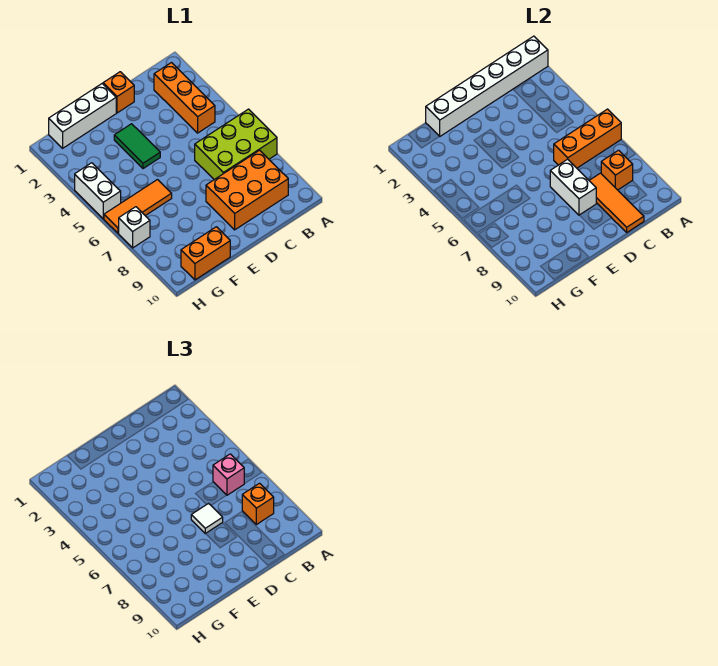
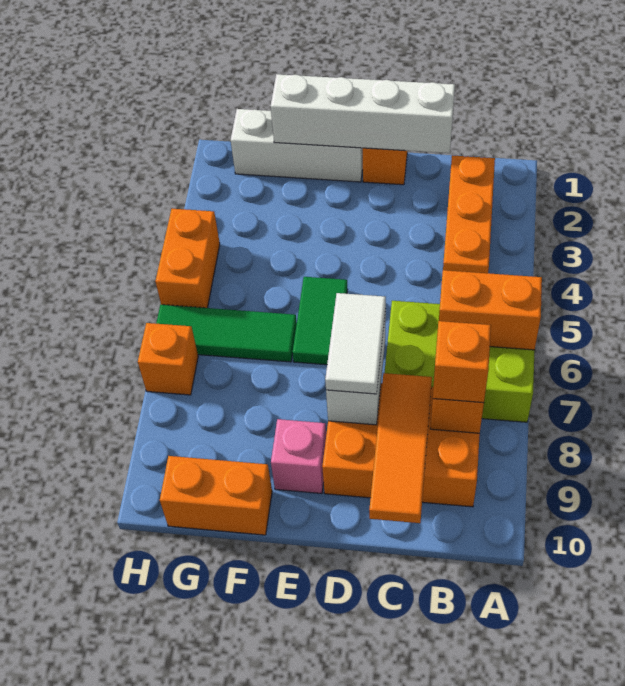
white 1x6 brick [426,36,548,136] -> white 1x4 brick [271,74,455,153]
orange 1x3 brick [554,109,621,168] -> orange 1x2 brick [439,270,542,350]
pink 1x1 brick [213,454,244,495] -> pink 1x1 brick moved to [271,419,326,494]
white 1x1 tile [191,504,223,534] -> white 1x2 tile [325,293,386,394]
green 1x2 tile [114,124,160,169] -> green 1x2 tile moved to [293,277,348,365]
orange 1x3 tile [104,180,172,233] -> green 1x3 tile [156,305,297,362]
white 1x2 brick [75,163,121,219] -> orange 1x2 brick [155,209,220,308]
white 1x1 brick [119,207,150,248] -> orange 1x1 brick [138,323,198,395]

